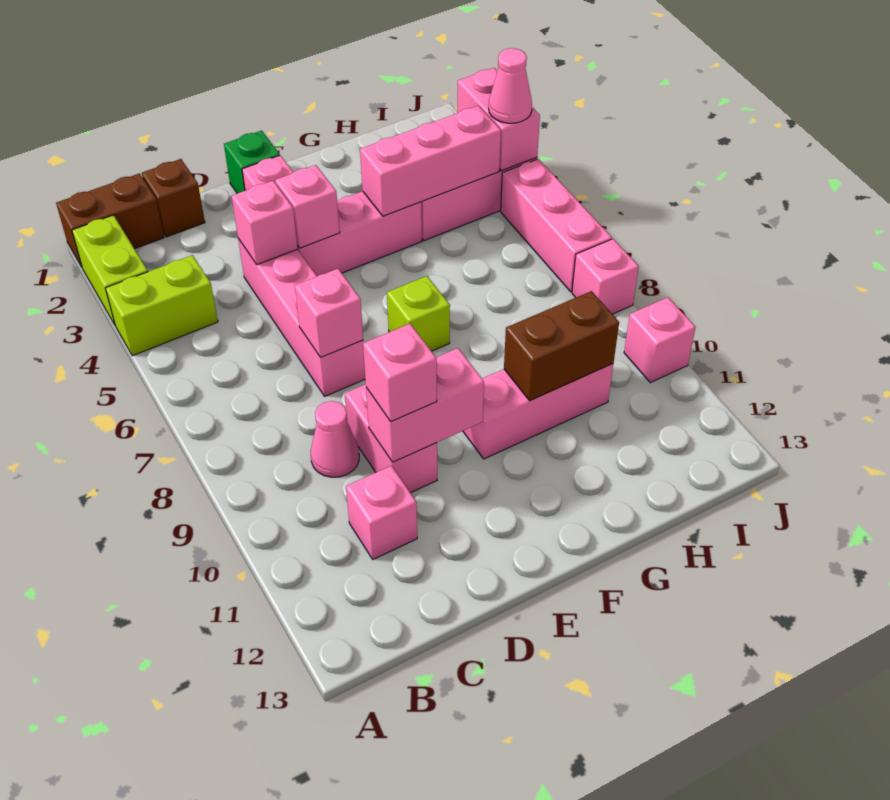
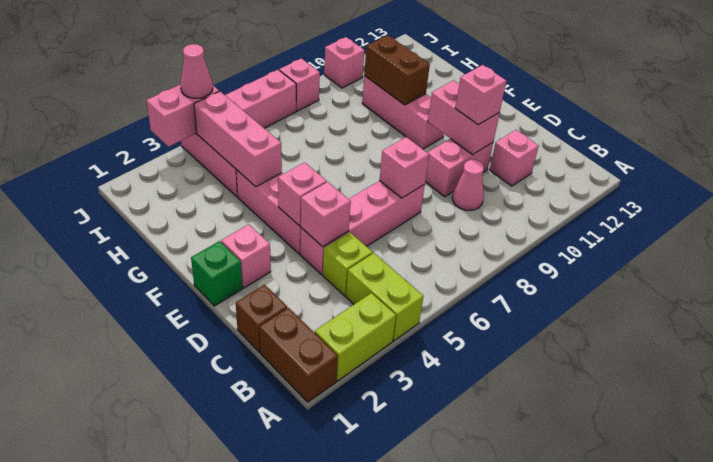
lime 1x1 brick [387,276,450,351] -> lime 1x1 brick moved to [323,232,373,296]

